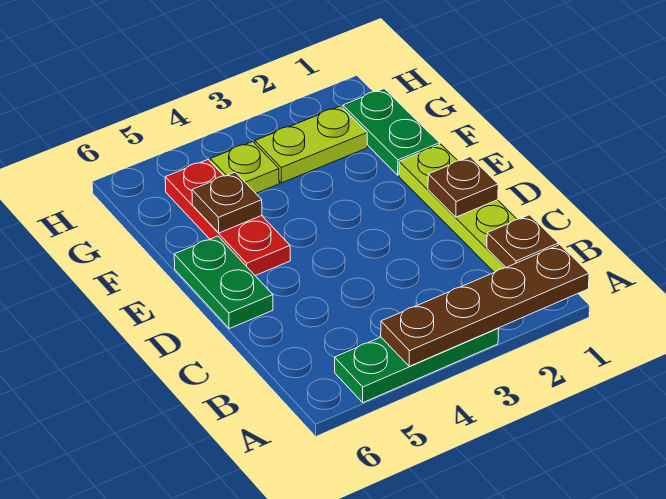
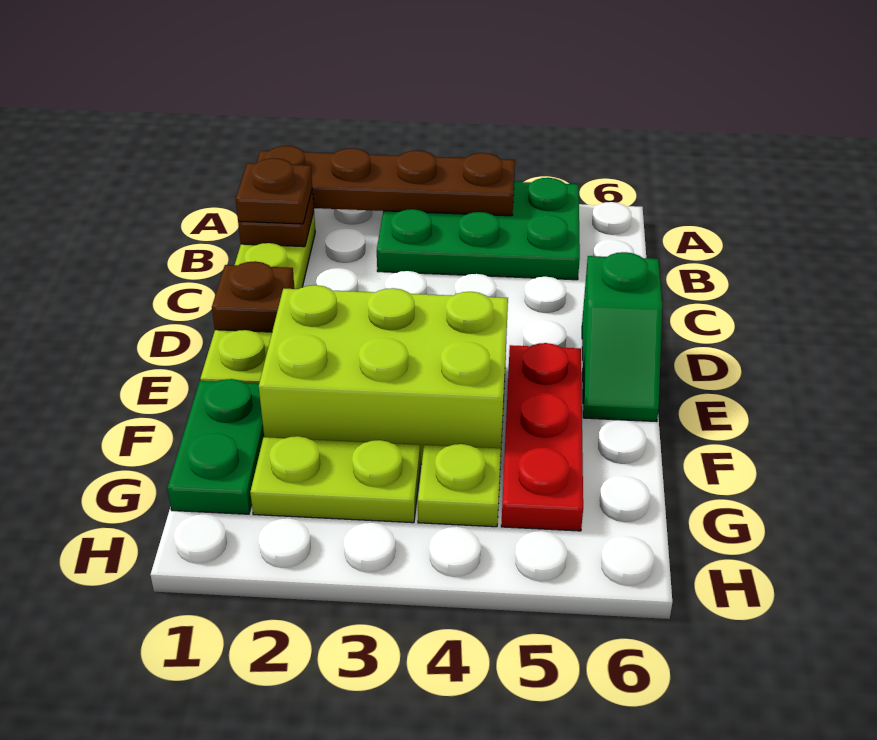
green 1x3 plate [335,328,499,403] -> green 2x3 plate [377,178,580,280]
green 1x2 plate [174,236,273,329] -> green 1x2 slope [582,252,662,421]
none -> lime 2x3 brick [259,285,508,464]
brown 1x1 plate [192,172,262,233] -> brown 1x1 plate moved to [236,158,312,224]

